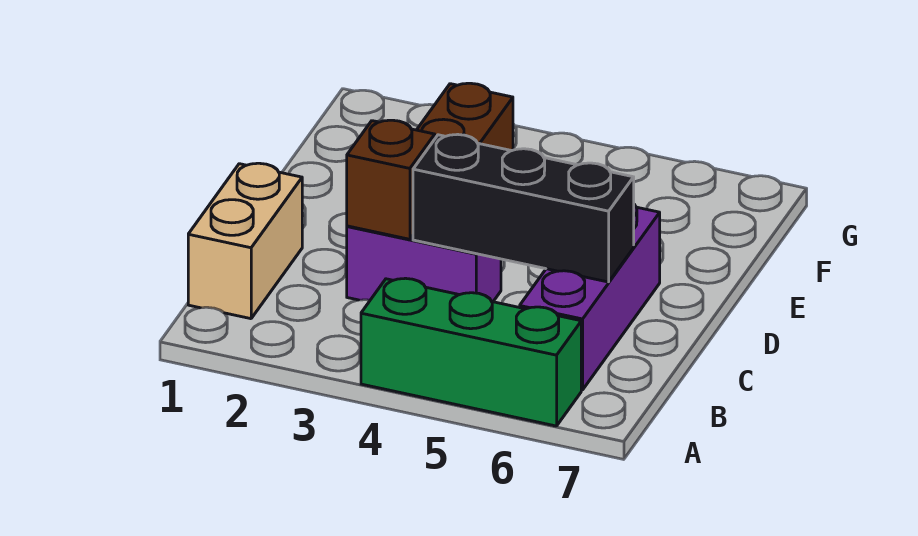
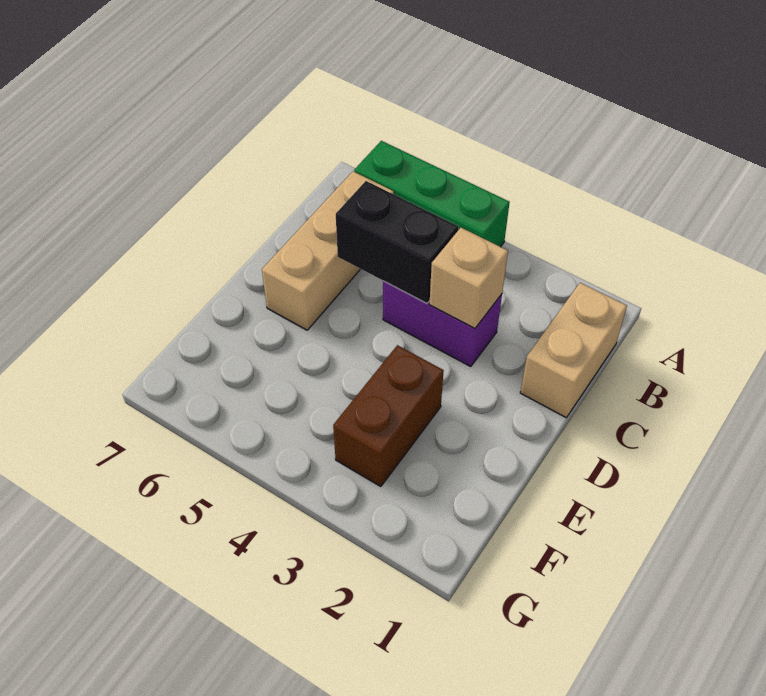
purple 1x3 brick [520,205,660,390] -> tan 1x3 brick [262,171,394,330]
brown 1x1 brick [347,120,435,239] -> tan 1x1 brick [429,228,508,328]
black 1x3 brick [413,134,634,282] -> black 1x2 brick [336,181,458,303]

